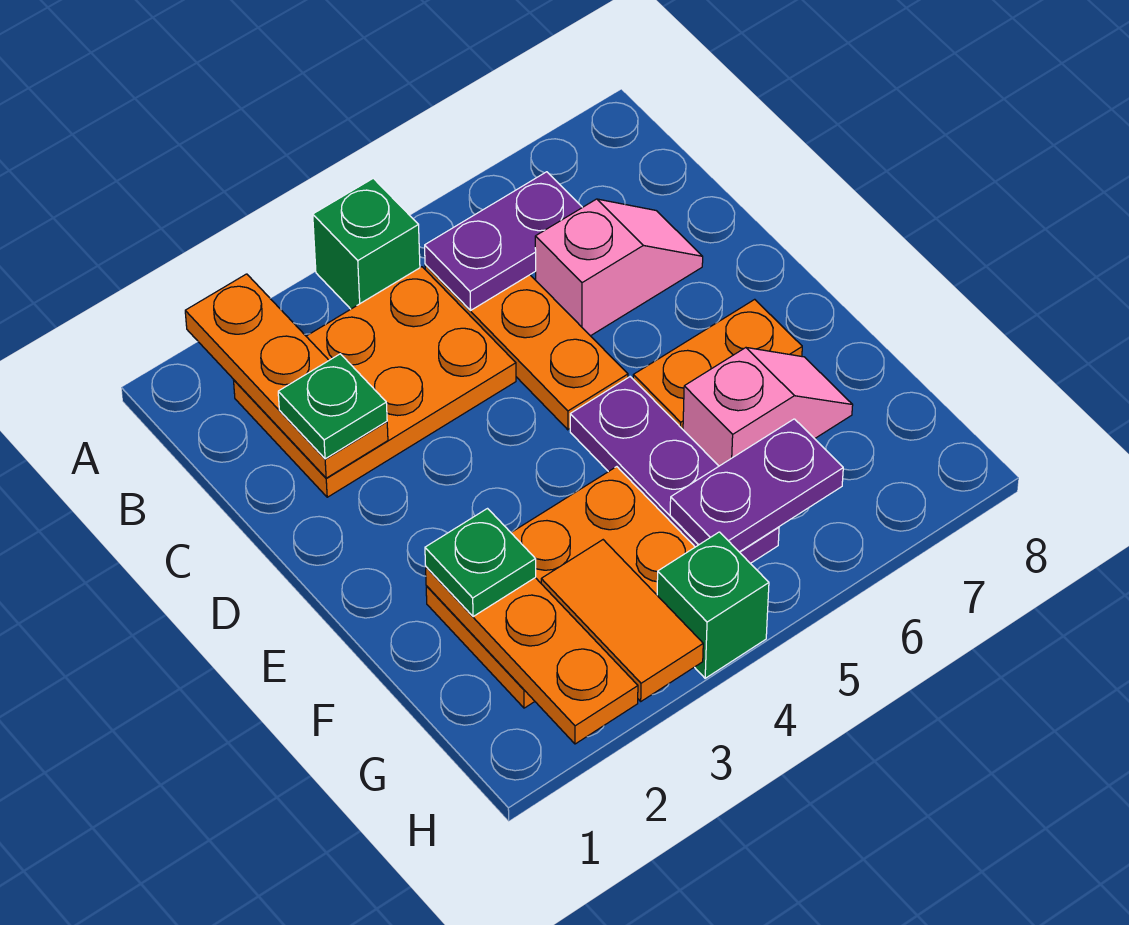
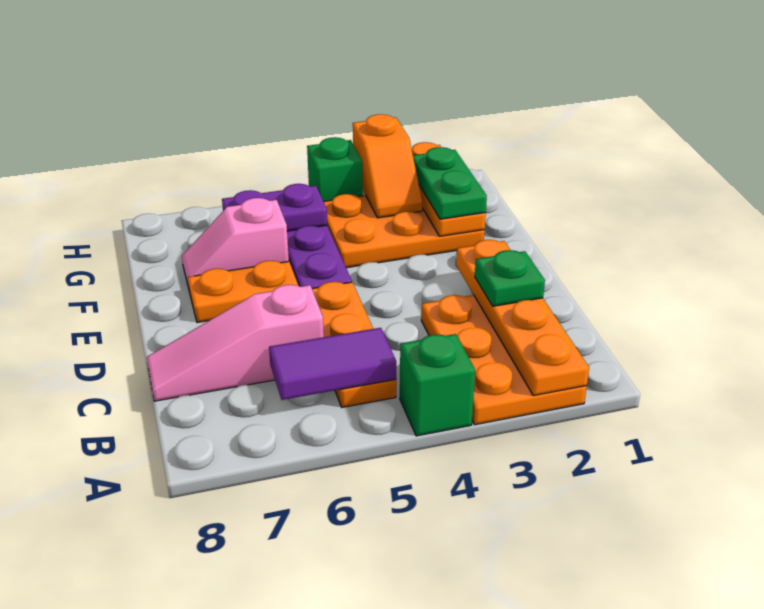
orange 1x3 plate [185,274,388,478] -> orange 1x4 plate [456,240,589,396]
orange 2x3 plate [234,267,516,497] -> orange 2x3 plate turned to [421,295,587,425]
purple 1x2 plate [425,172,582,310] -> purple 1x2 tile [269,328,396,400]
pink 1x2 slope [535,199,703,336] -> pink 1x3 slope [147,285,324,401]
green 1x1 plate [425,509,536,617] -> green 1x2 plate [413,147,487,219]
orange 1x2 tile [541,540,703,701] -> orange 1x2 slope [353,114,422,218]

